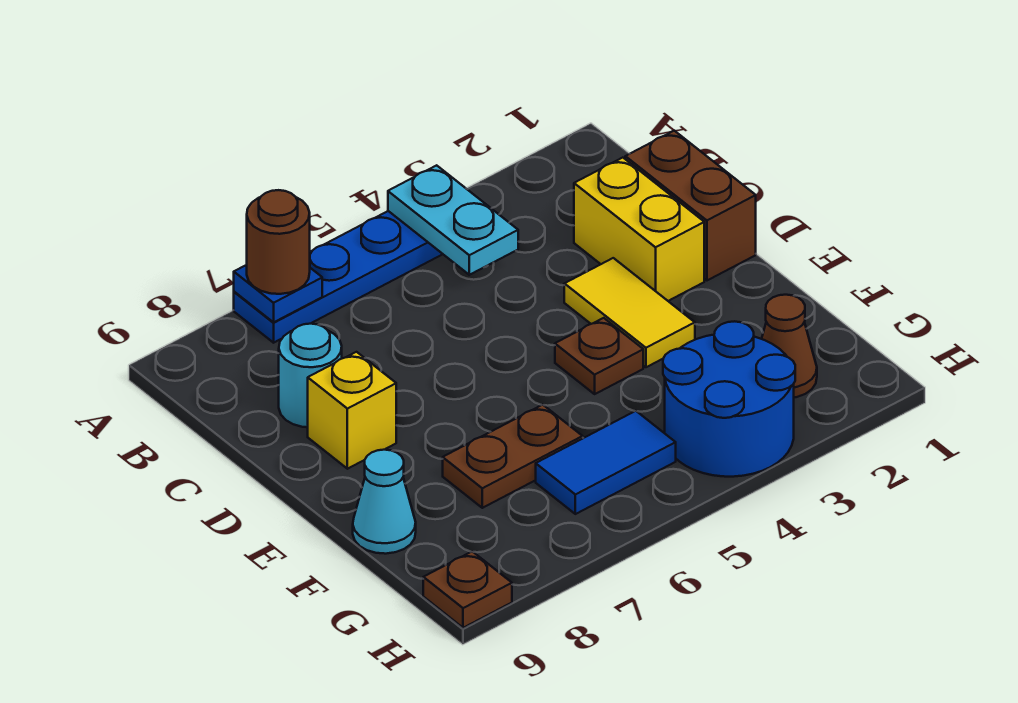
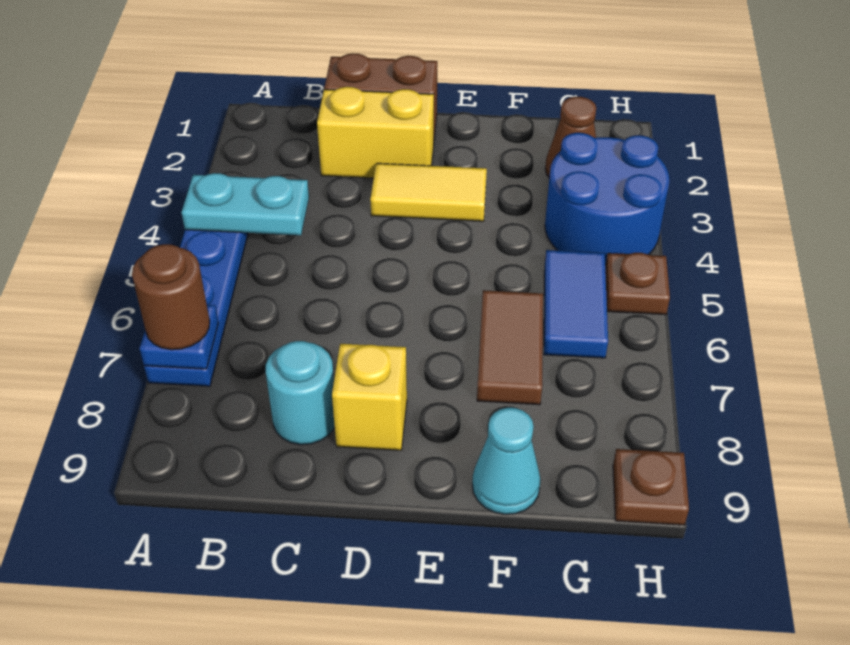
brown 1x1 plate [555,318,643,394] -> brown 1x1 plate moved to [605,253,670,315]
brown 1x2 plate [443,405,583,508] -> brown 1x2 tile [477,290,543,405]

